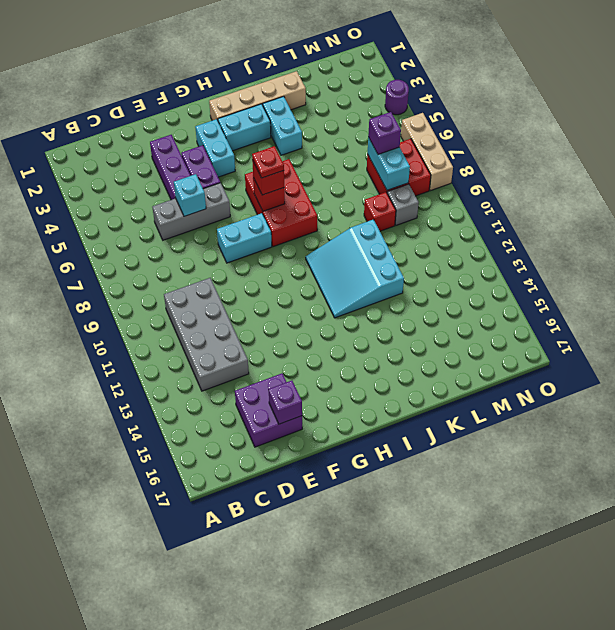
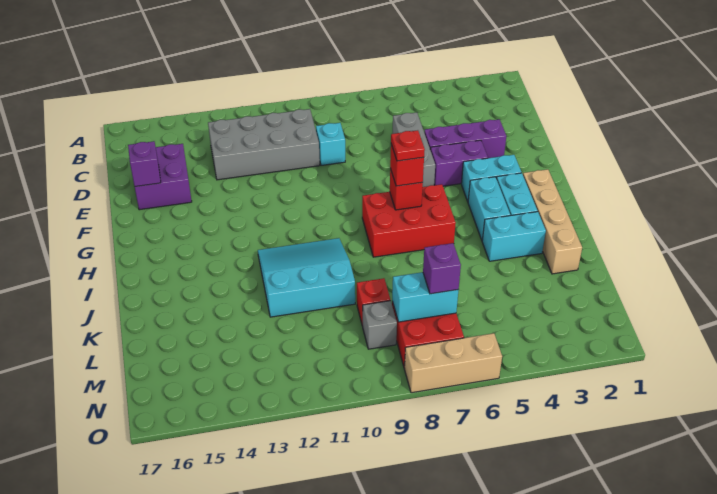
cyan 1x1 brick [174,174,206,216] -> cyan 1x1 brick moved to [316,123,345,165]
cyan 1x2 brick [217,213,272,263] -> cyan 1x2 brick moved to [468,177,510,240]
purple 1x1 round brick [385,80,409,115] -> none

